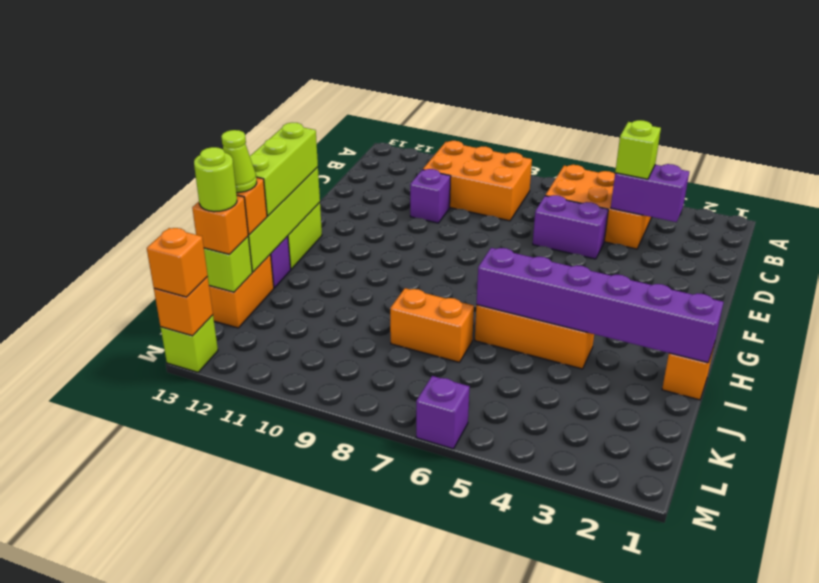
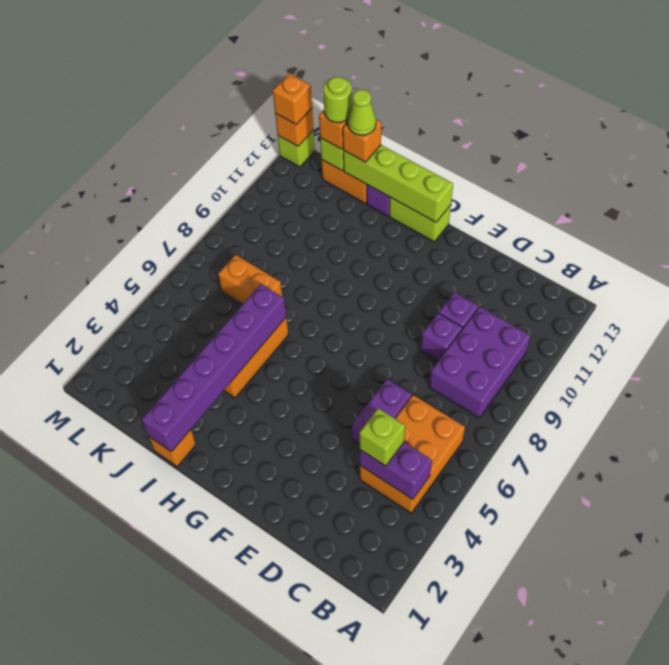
orange 2x3 brick [423,141,532,221] -> purple 2x3 brick [429,307,530,418]
purple 1x2 brick [611,164,689,222] -> purple 1x2 brick turned to [360,443,432,499]
lime 1x3 brick [250,123,318,216] -> none
orange 1x2 brick [390,288,474,362] -> orange 1x2 brick turned to [218,255,282,304]
purple 1x1 brick [416,376,469,449] -> purple 1x1 brick moved to [421,313,462,361]

